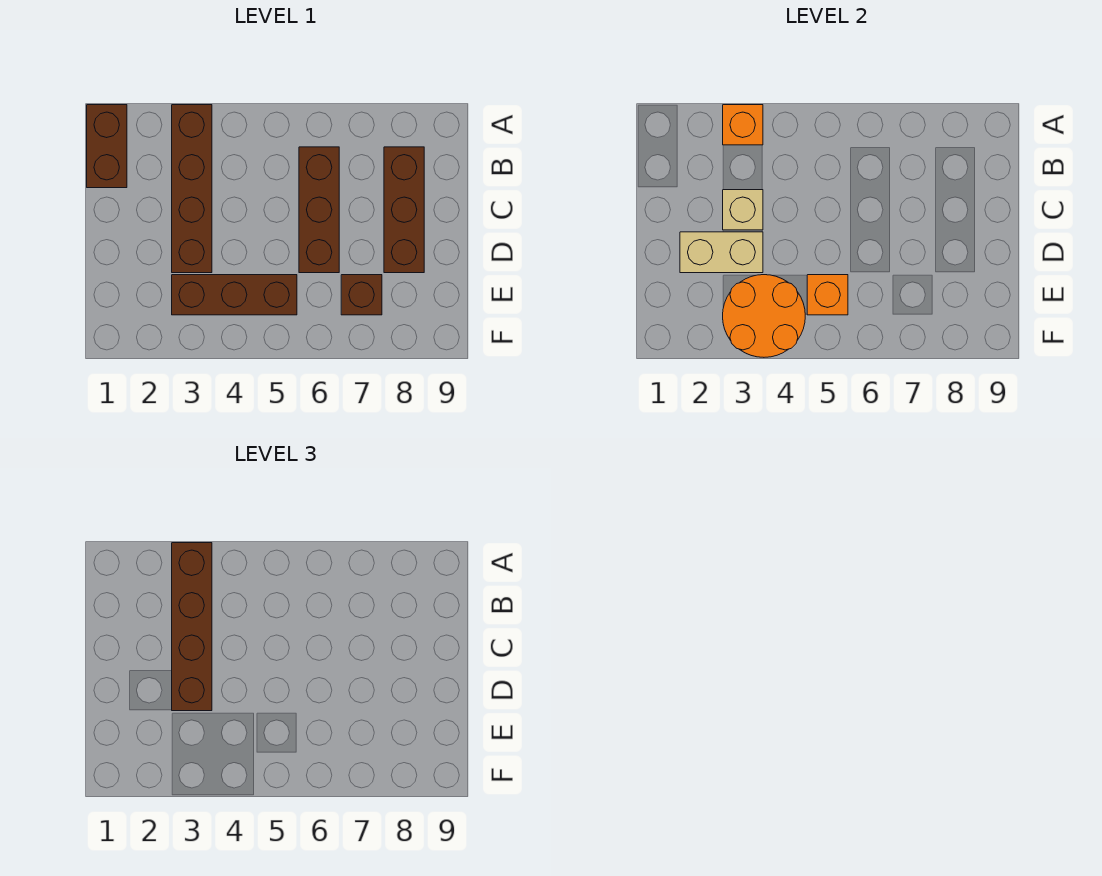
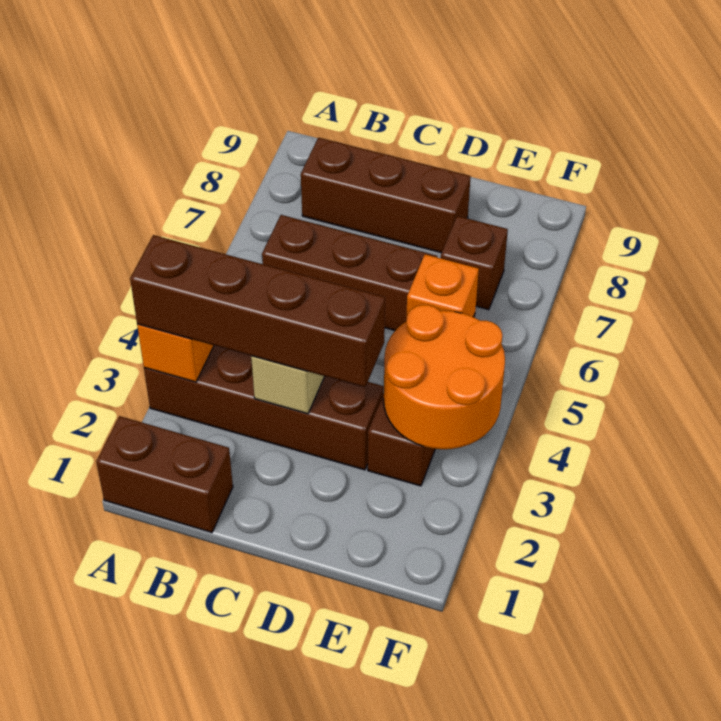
tan 1x2 brick [680,232,763,273] -> none

